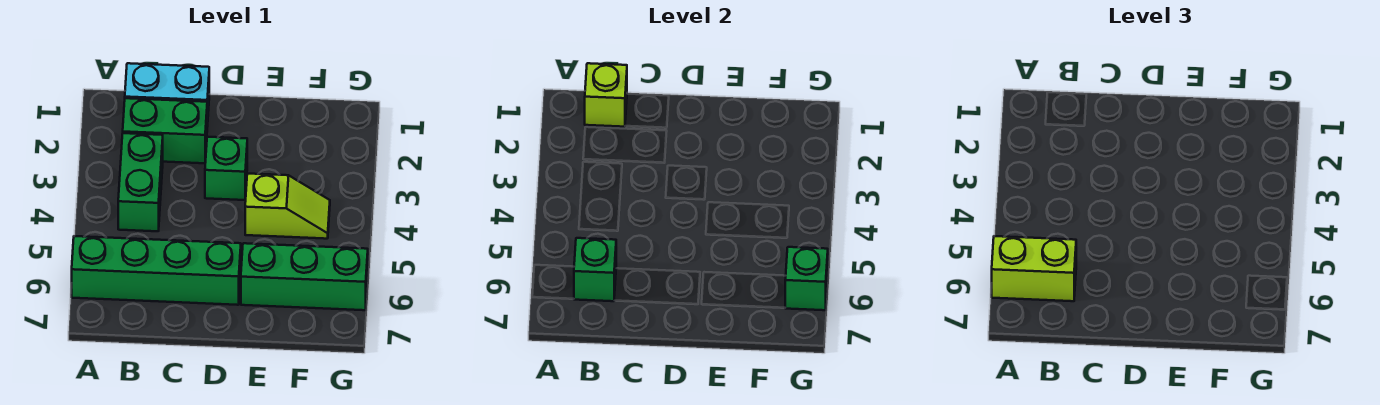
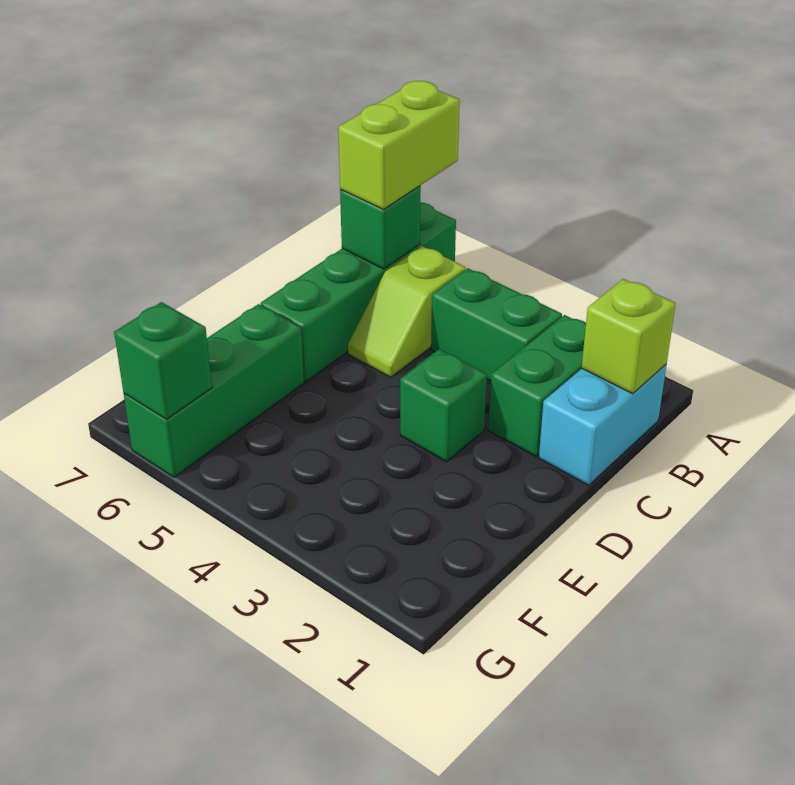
lime 1x2 slope [245,174,330,239] -> lime 1x2 slope moved to [348,246,465,377]

